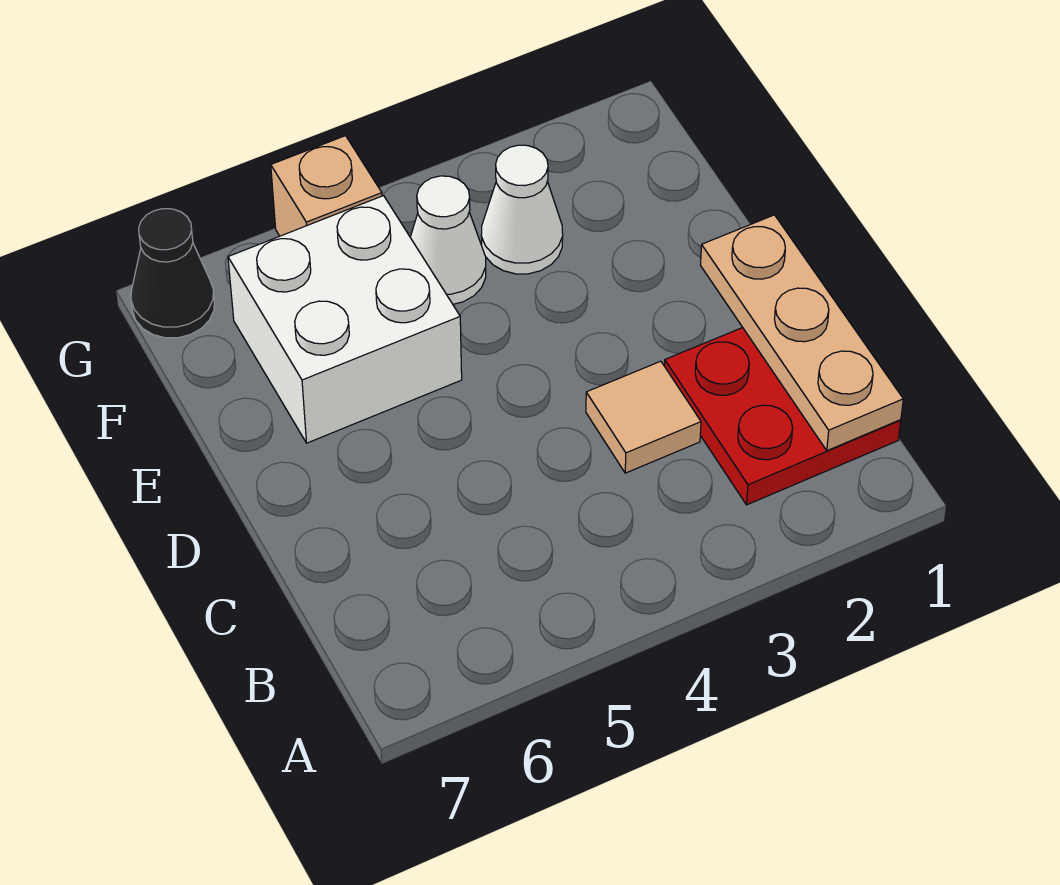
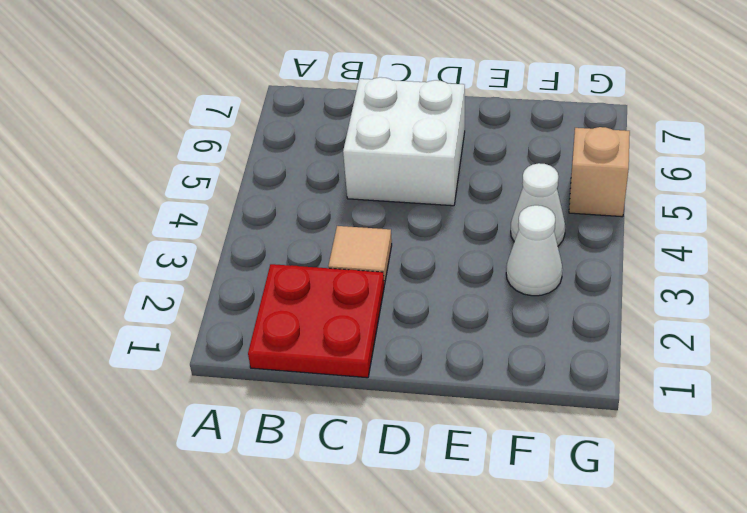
tan 1x3 plate [700,215,903,451] -> none
white 2x2 brick [228,196,462,443] -> white 2x2 brick moved to [343,77,465,206]
black 1x1 cone [131,209,214,338] -> none

